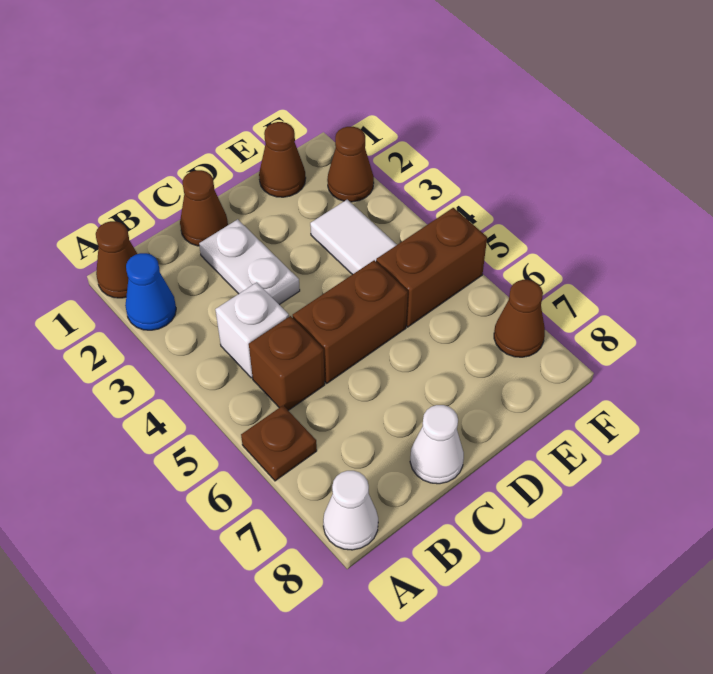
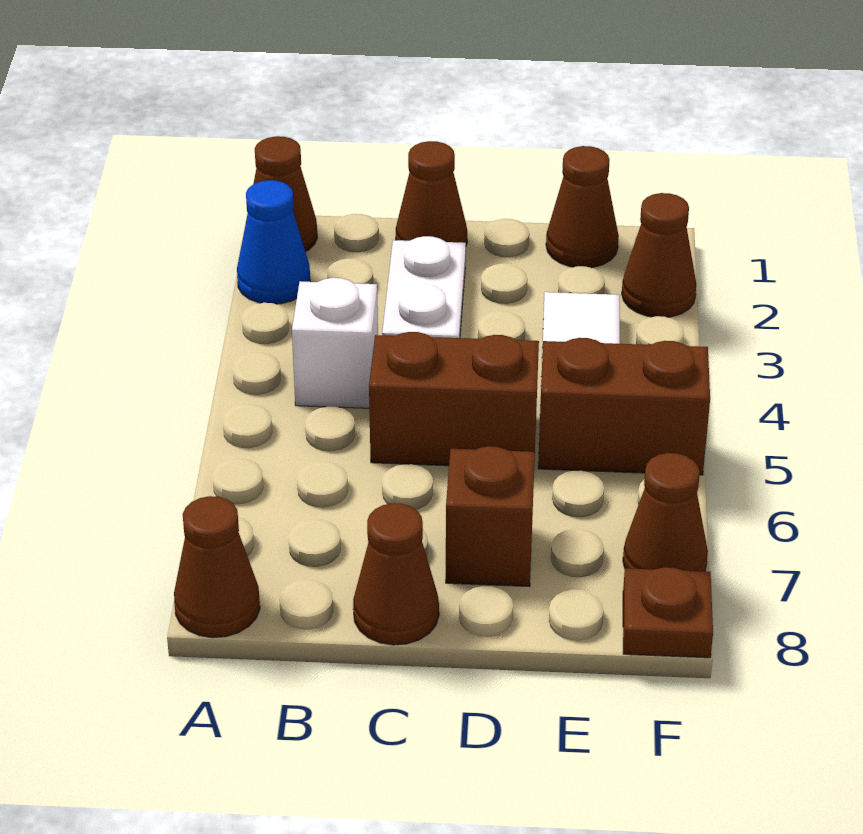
brown 1x1 plate [241,406,317,481] -> brown 1x1 plate moved to [623,567,713,658]
white 1x1 cone [323,471,378,550] -> brown 1x1 cone [174,496,260,638]
brown 1x1 brick [249,316,325,410] -> brown 1x1 brick moved to [446,446,535,587]
white 1x1 cone [410,405,464,484] -> brown 1x1 cone [353,503,439,645]

